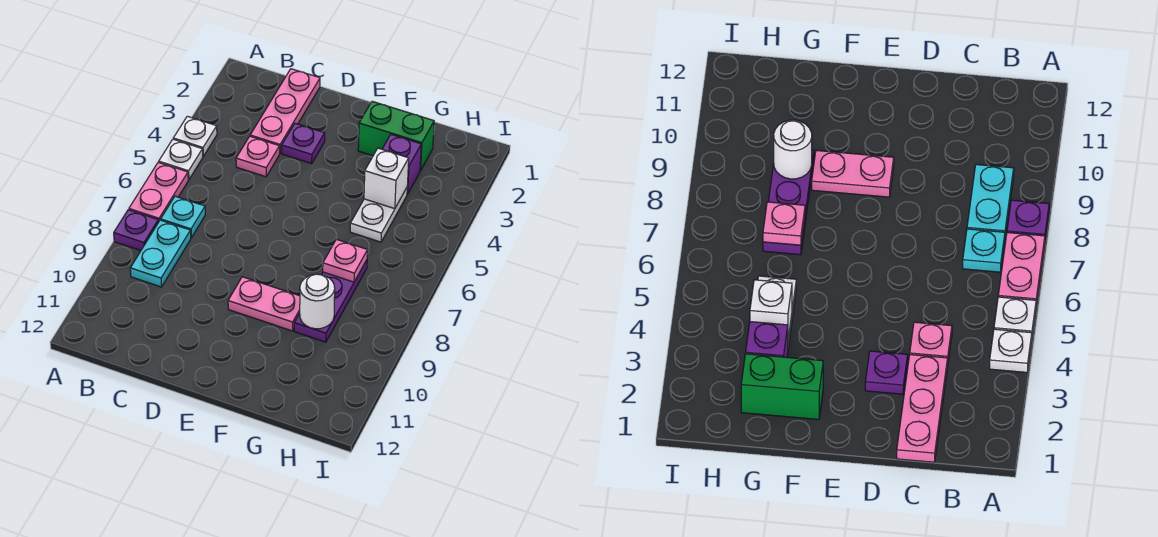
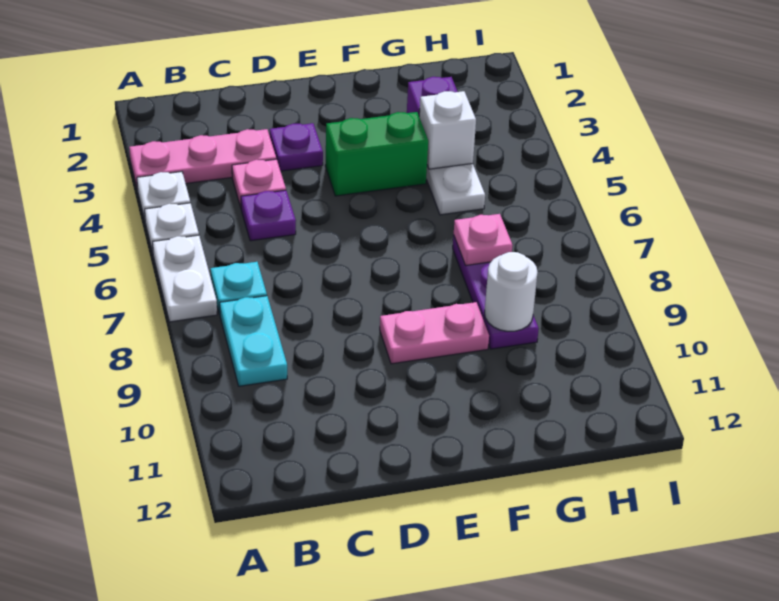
pink 1x2 plate [129,162,188,221] -> white 1x2 plate [153,235,217,322]
purple 1x1 plate [114,210,159,250] -> purple 1x1 plate moved to [241,190,296,241]
pink 1x3 plate [250,69,320,153] -> pink 1x3 plate turned to [129,129,276,190]
green 1x2 brick [358,101,434,171] -> green 1x2 brick moved to [325,112,428,196]

